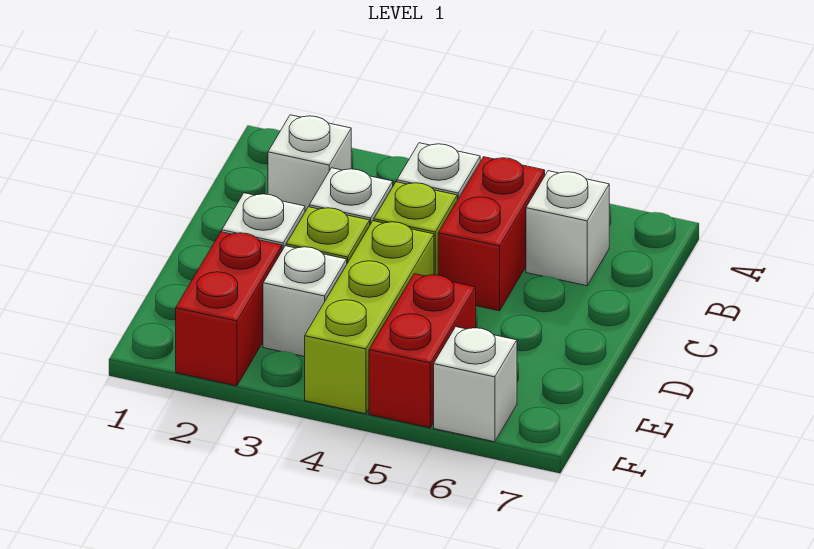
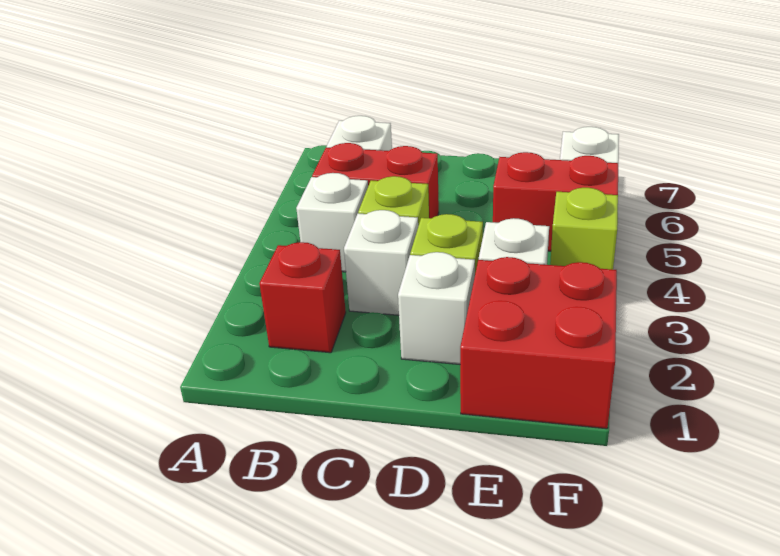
white 1x1 brick [268,115,351,211] -> red 1x1 brick [259,242,346,353]
lime 1x3 brick [305,221,434,414] -> lime 1x1 brick [550,188,618,270]
red 1x2 brick [176,232,282,386] -> red 2x2 brick [460,257,617,429]

